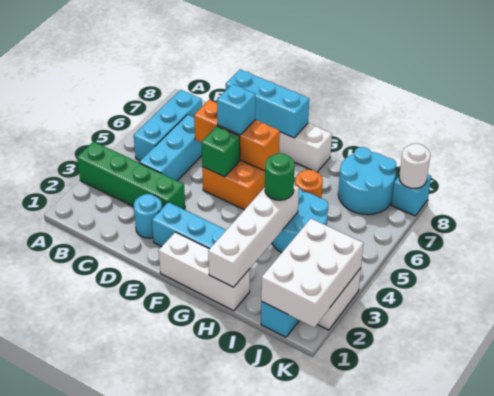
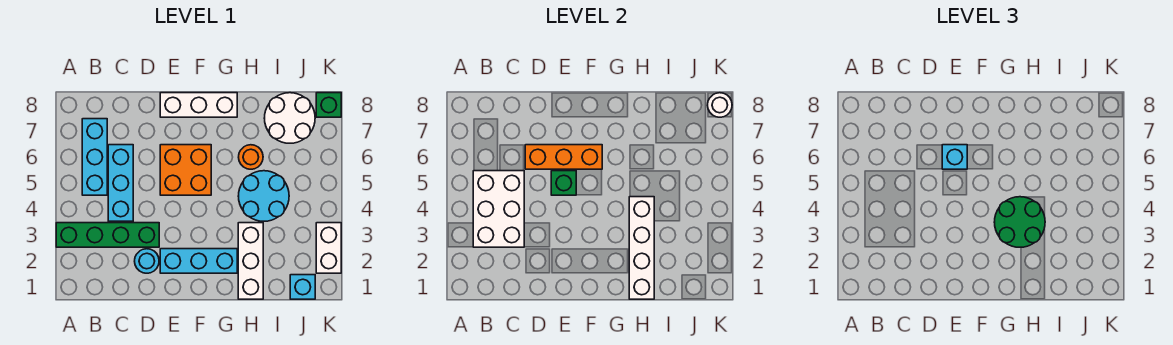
cyan 1x3 brick [226,69,309,138] -> none
white 1x3 brick [159,232,250,311] -> white 1x3 brick turned to [238,223,263,299]
green 1x1 round brick [265,153,295,200] -> green 2x2 round brick [994,197,1045,247]
cyan 2x2 round brick [338,147,396,215] -> white 2x2 round brick [264,93,315,143]
white 2x3 brick [261,219,363,327] -> white 2x3 brick moved to [473,171,524,247]
cyan 1x1 brick [391,175,431,216] -> green 1x1 brick [316,93,341,117]

